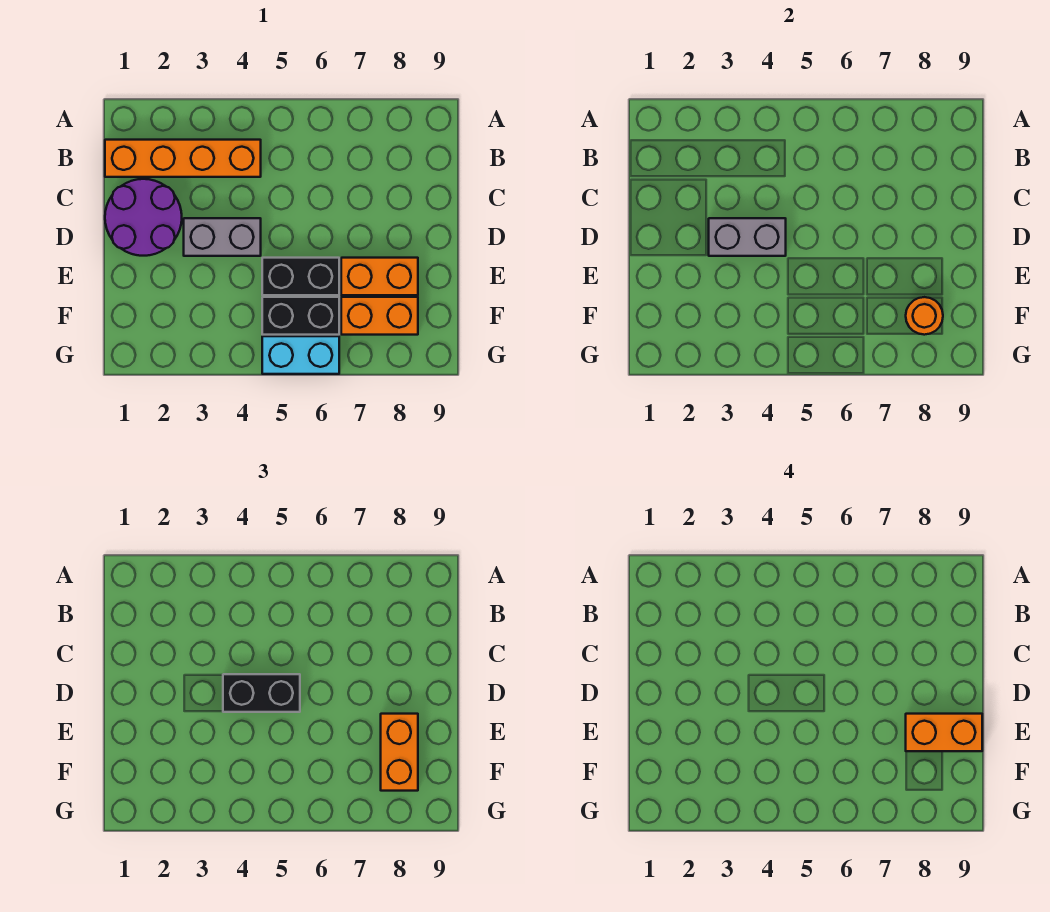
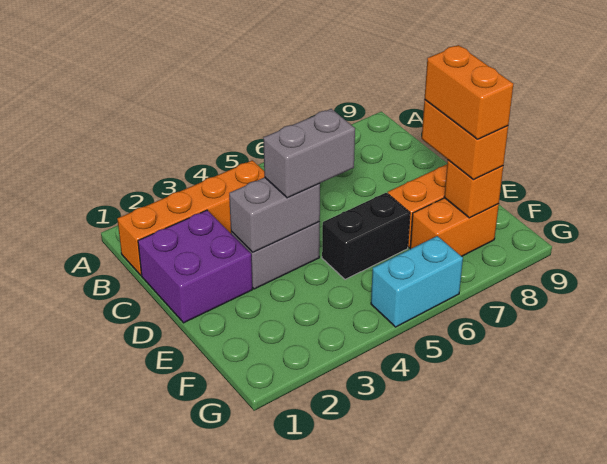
purple 2x2 round brick [105,179,182,256] -> purple 2x2 brick [138,210,252,323]
black 1x2 brick [223,674,300,712] -> grey 1x2 brick [263,109,355,198]
orange 1x2 brick [906,714,982,751] -> orange 1x2 brick turned to [425,45,513,139]
black 1x2 brick [262,297,339,335] -> none
orange 1x1 round brick [906,297,943,335] -> orange 1x1 brick [444,160,503,218]

